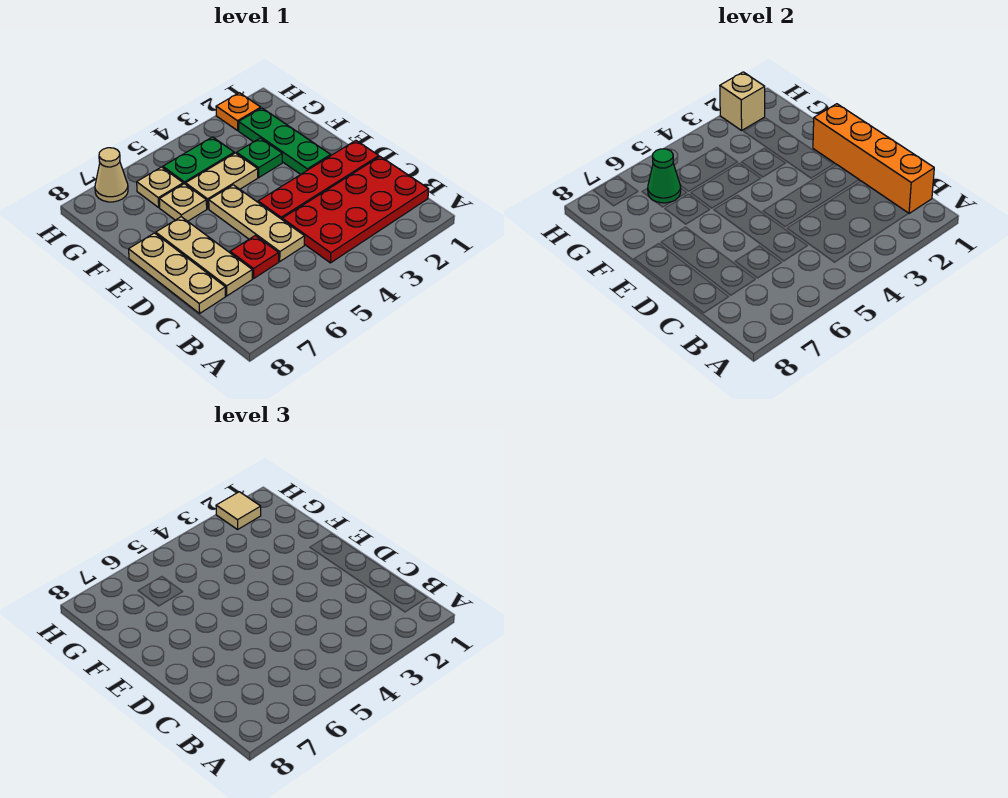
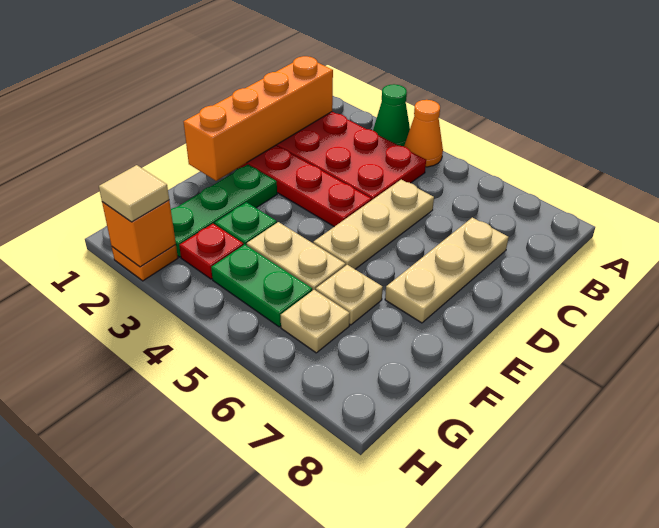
none -> orange 1x1 cone [404,100,443,167]
red 1x1 plate [230,236,279,279] -> red 1x1 plate moved to [179,224,243,279]
tan 1x3 plate [129,233,225,313] -> none
green 1x1 cone [648,149,681,203] -> green 1x1 cone moved to [373,84,410,146]
tan 1x1 brick [720,72,765,130] -> orange 1x1 brick [102,200,176,267]
tan 1x1 cone [95,148,128,202] -> none

